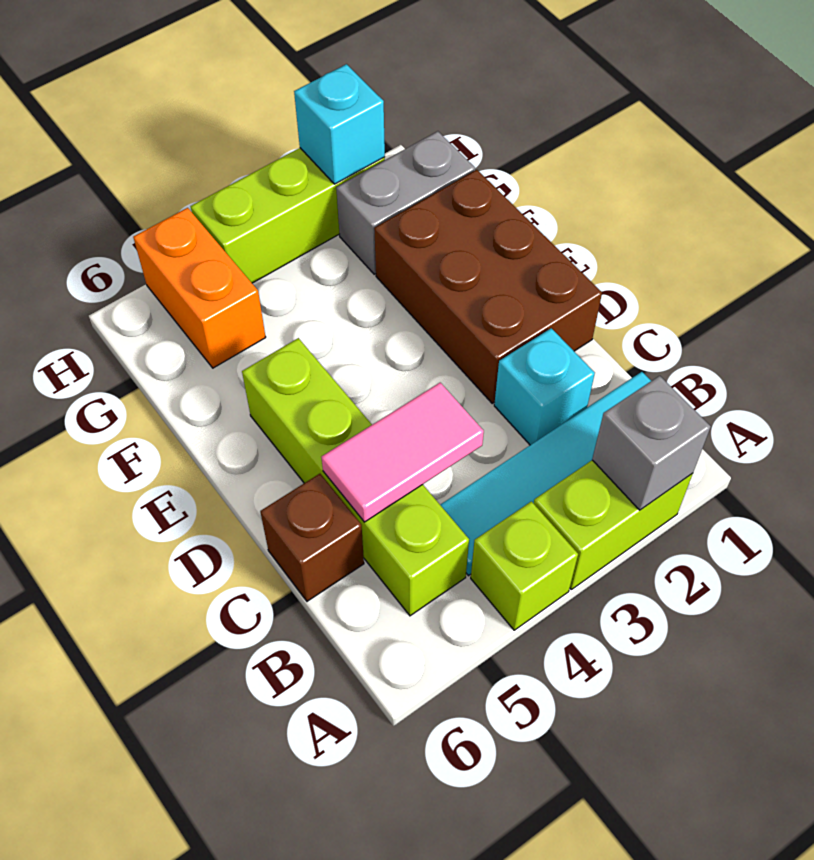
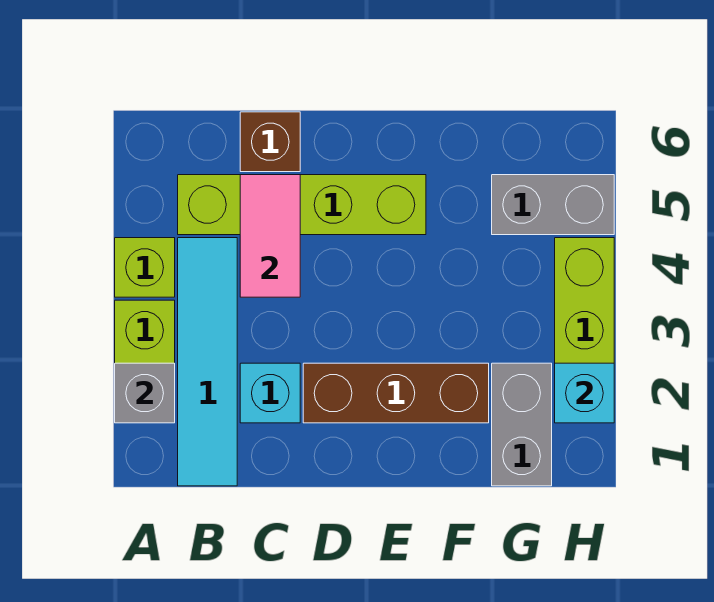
brown 2x3 brick [374,170,602,403] -> brown 1x3 brick [303,363,489,423]
orange 1x2 brick [133,208,266,368] -> grey 1x2 brick [492,175,614,235]

